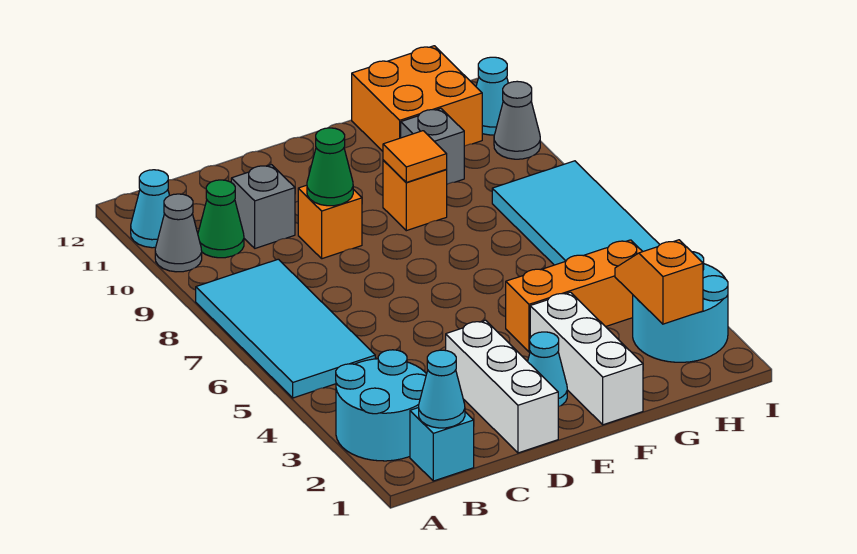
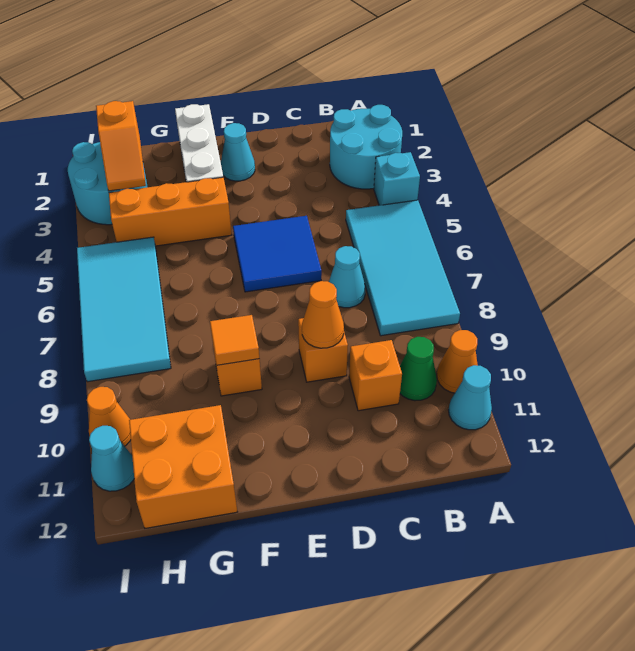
grey 1x1 cone [155,194,202,272] -> orange 1x1 cone [437,330,478,393]
cyan 1x1 brick [410,408,474,481] -> cyan 1x1 brick moved to [374,152,420,205]
cyan 1x1 cone [419,350,465,428] -> cyan 1x1 cone moved to [329,246,365,308]
grey 1x1 brick [231,165,295,248] -> orange 1x1 brick [349,340,402,411]
white 1x3 brick [446,320,558,453] -> none
none -> blue 2x2 tile [233,216,322,292]
green 1x1 cone [307,128,353,206] -> orange 1x1 cone [302,281,344,348]
grey 1x1 brick [401,108,464,184] -> none
grey 1x1 cone [494,81,540,159] -> orange 1x1 cone [87,387,131,446]

